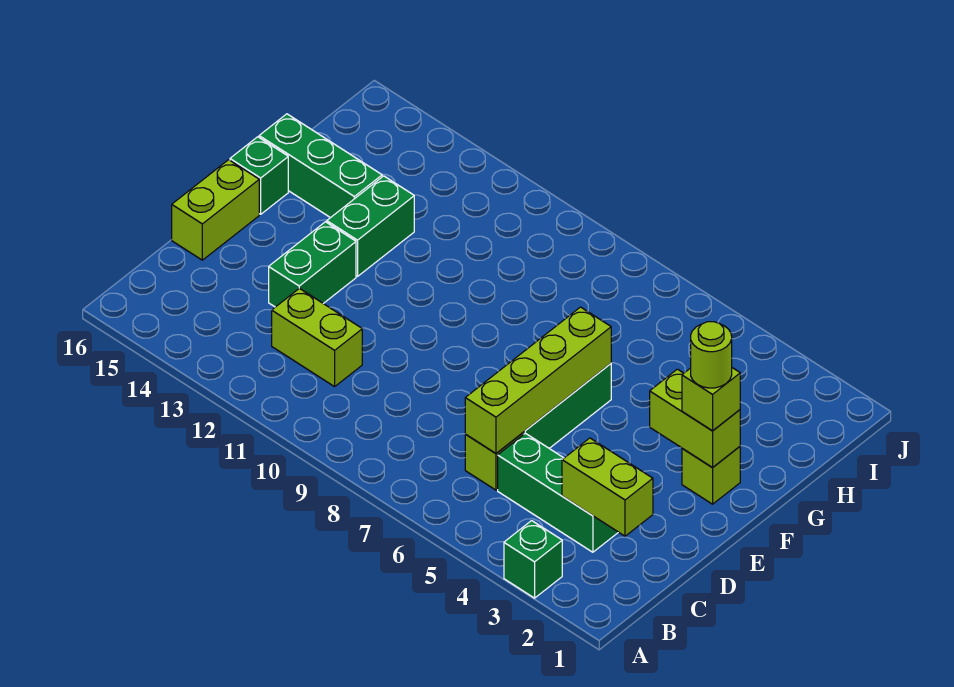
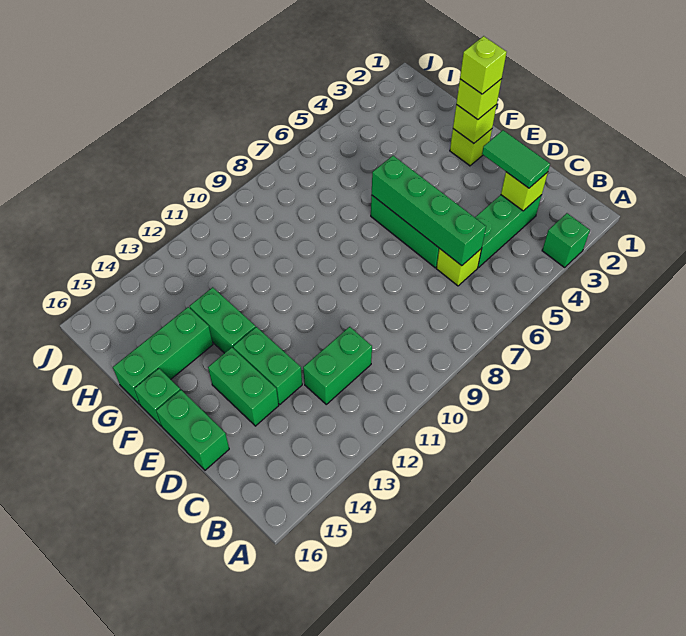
lime 1x2 brick [562,438,653,536] -> lime 1x1 brick [501,172,548,211]
none -> green 1x2 tile [482,130,550,188]
lime 1x4 brick [465,307,611,453] -> green 1x4 brick [372,156,486,266]
lime 1x2 brick [272,288,362,387] -> green 1x2 brick [303,327,372,404]
none -> green 1x2 brick [208,347,279,426]
lime 1x2 brick [172,160,259,260] -> green 1x2 brick [156,390,229,470]
lime 1x2 brick [650,369,740,468] -> lime 1x1 brick [453,105,497,143]
lime 1x1 round brick [691,322,732,388] -> lime 1x1 brick [460,36,507,94]

